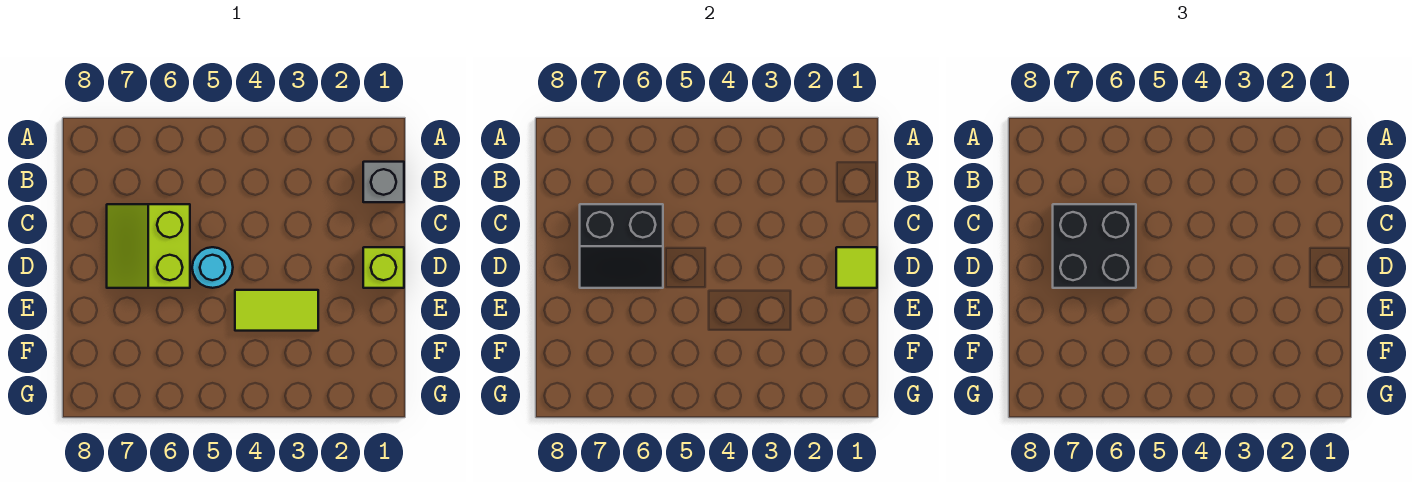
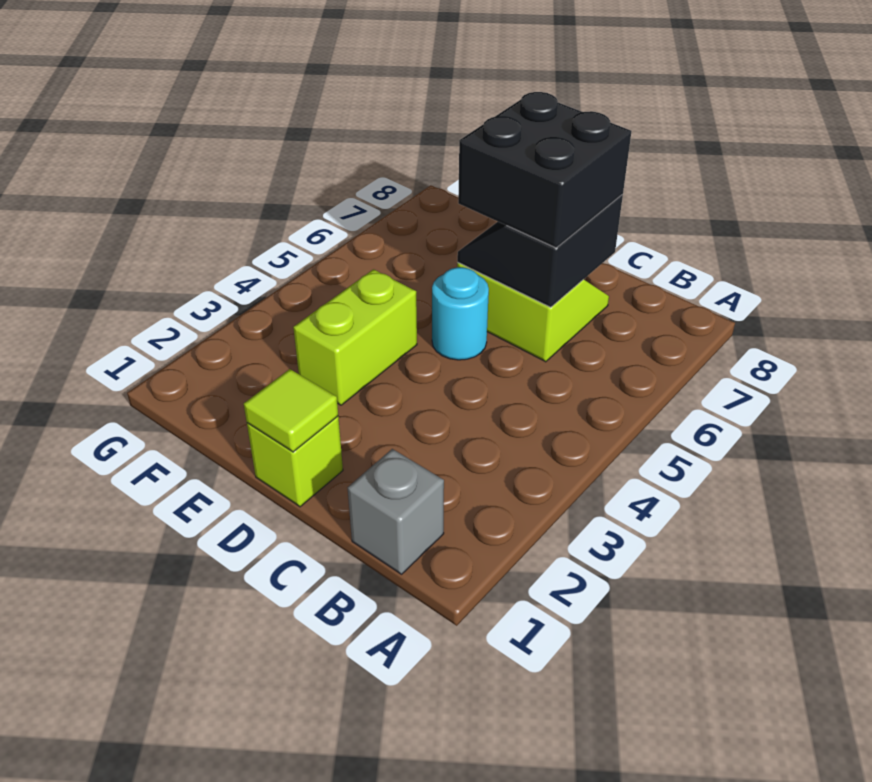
lime 1x2 tile [235,290,318,331] -> lime 1x2 brick [293,269,417,405]

